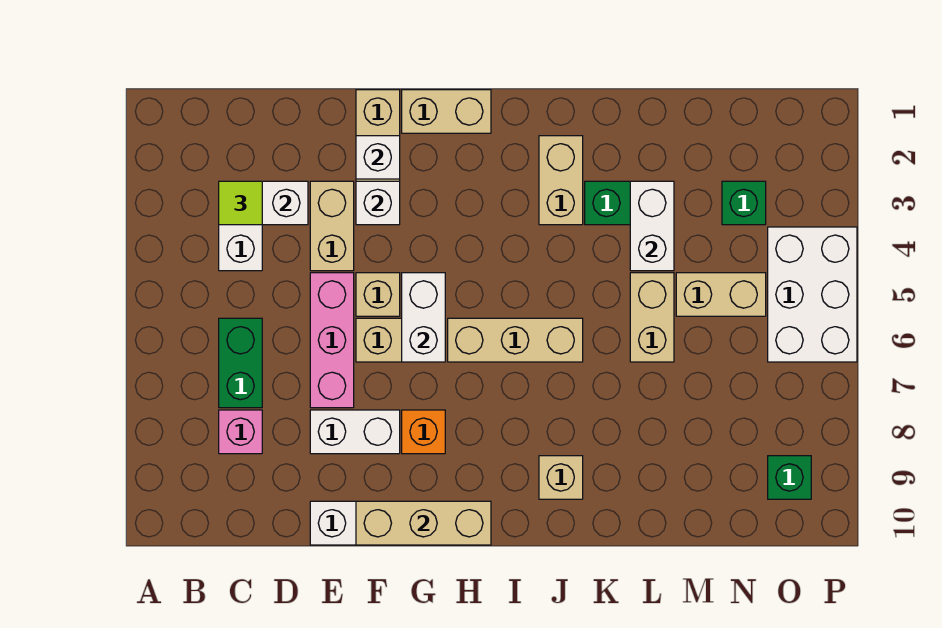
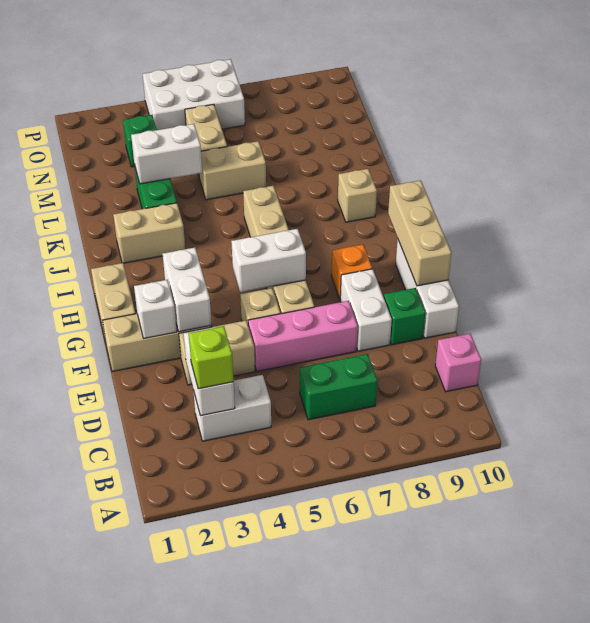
lime 1x1 tile [219,181,262,225] -> lime 1x1 brick [189,326,234,389]
pink 1x1 brick [219,410,262,454] -> pink 1x1 brick moved to [435,334,481,392]
white 1x1 brick [356,181,400,225] -> white 1x2 brick [163,248,211,332]
green 1x1 brick [768,456,811,499] -> green 1x1 brick moved to [384,288,425,345]

